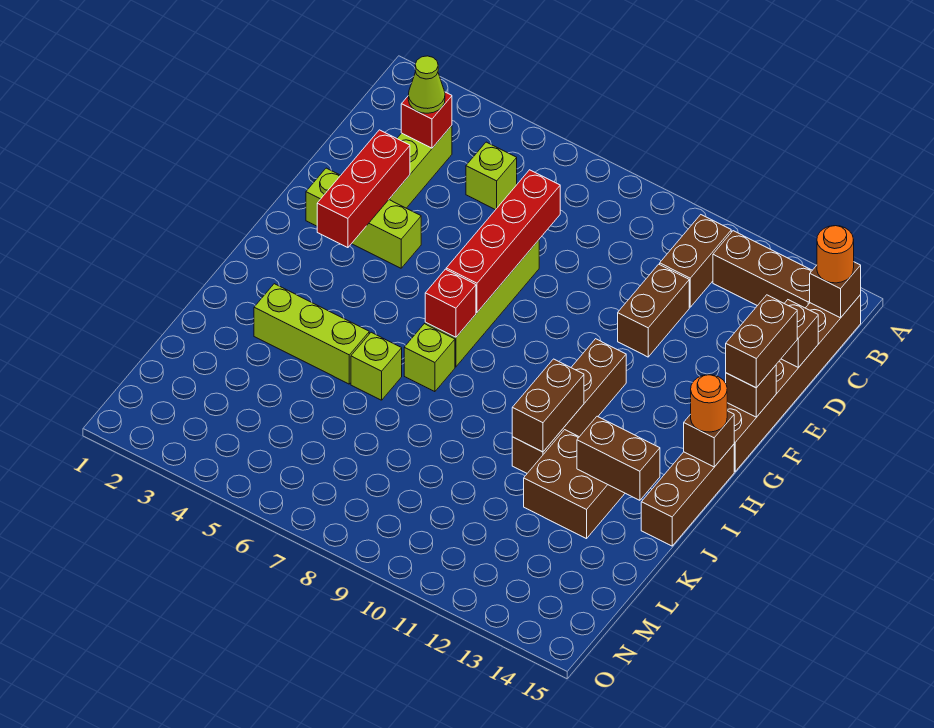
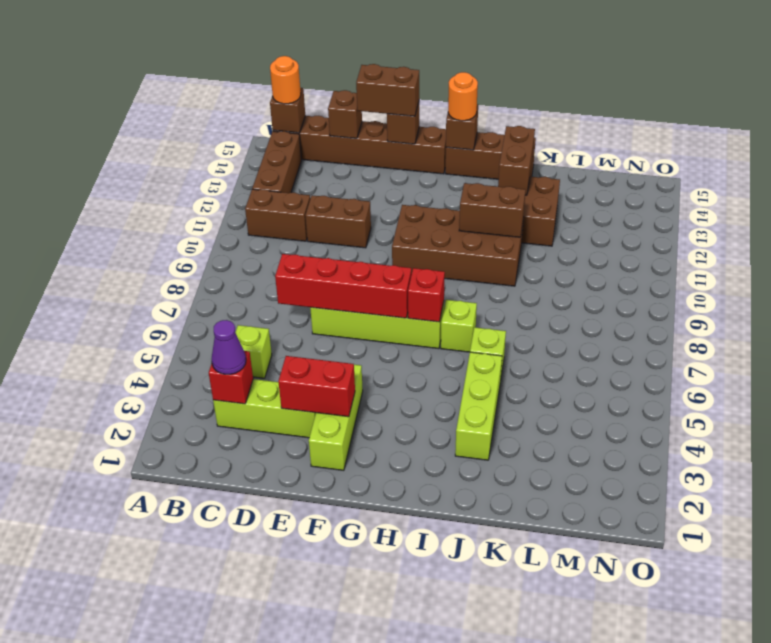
lime 1x1 cone [408,56,445,113] -> purple 1x1 cone [212,320,246,374]
red 1x3 brick [317,130,410,248] -> red 1x2 brick [278,356,355,417]
brown 1x4 brick [512,339,626,473] -> brown 2x4 brick [392,205,523,286]

